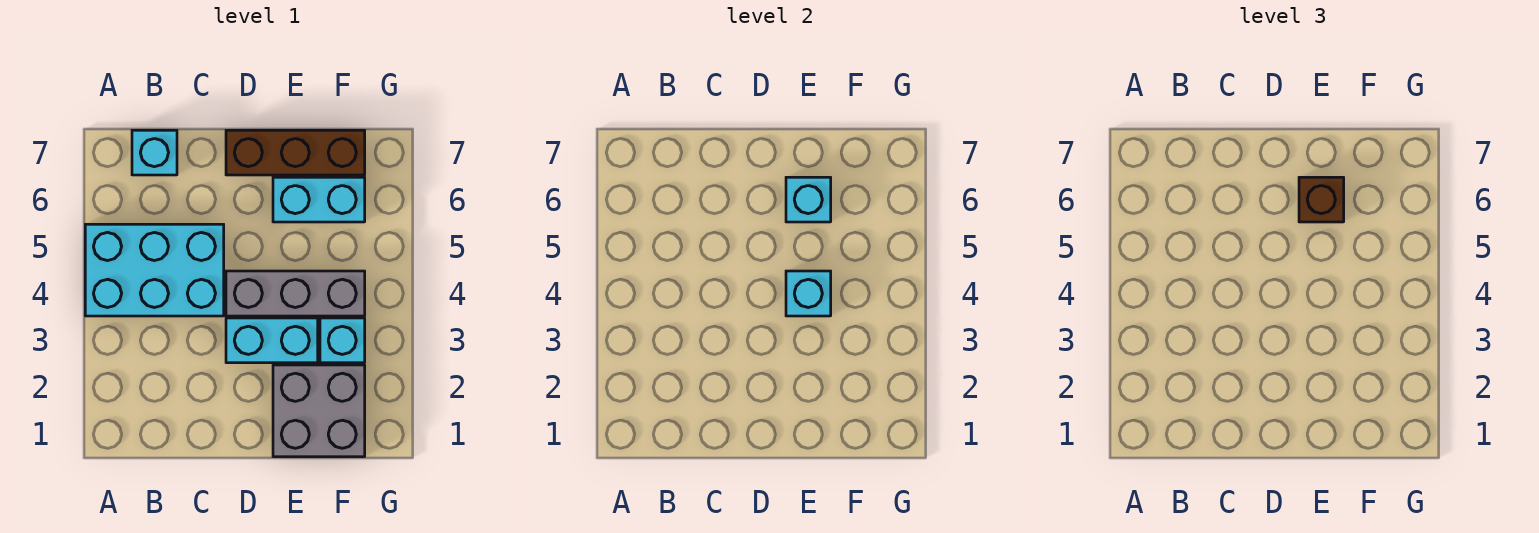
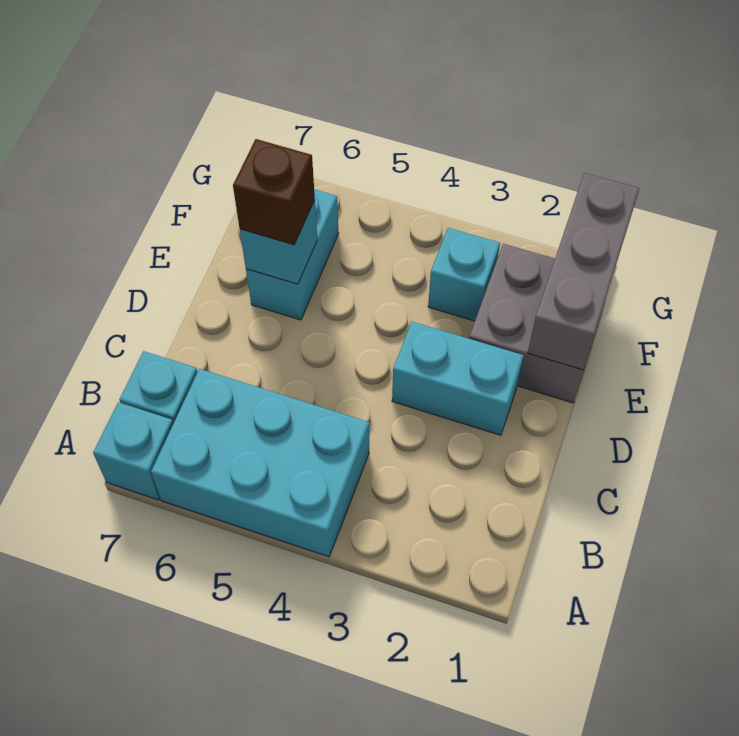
cyan 2x3 brick [85,224,224,316] -> cyan 2x3 brick turned to [151,369,369,557]
cyan 1x2 brick [226,318,318,363] -> cyan 1x2 brick turned to [392,322,524,435]
grey 1x3 brick [226,271,365,316] -> grey 1x3 brick moved to [528,173,640,370]
brown 1x3 brick [226,130,365,175] -> none
cyan 1x1 brick [786,271,831,316] -> cyan 1x1 brick moved to [93,402,173,500]

